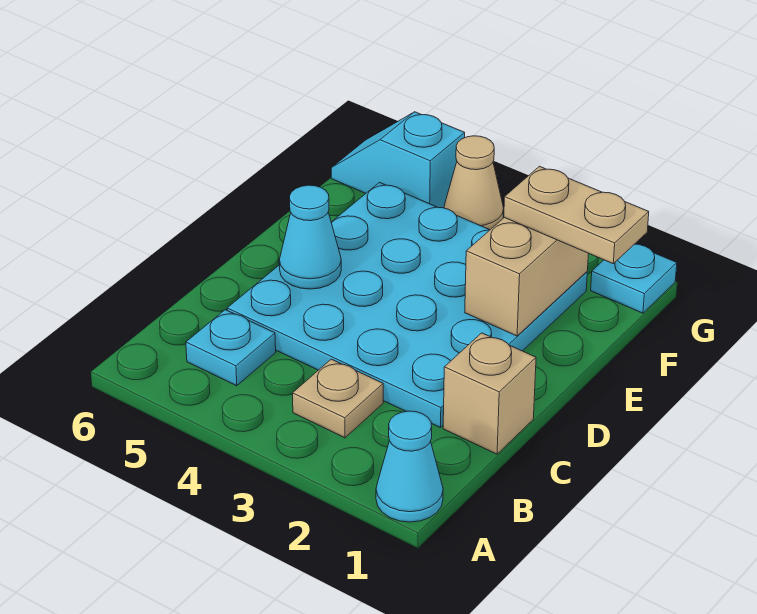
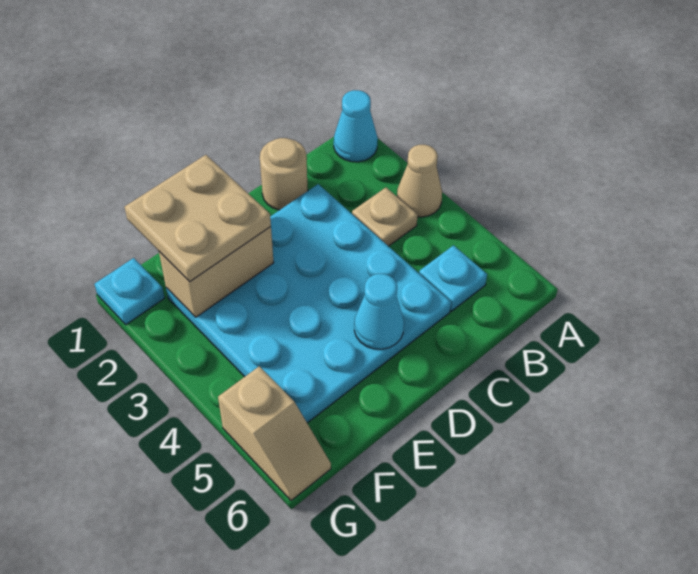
tan 1x1 brick [443,333,536,454] -> tan 1x1 round brick [260,138,308,210]
tan 1x2 plate [504,166,649,264] -> tan 2x2 plate [125,155,271,282]
tan 1x1 cone [444,136,504,230] -> tan 1x1 cone moved to [397,145,442,217]
cyan 1x2 slope [331,112,465,208] -> tan 1x2 slope [218,366,331,500]

